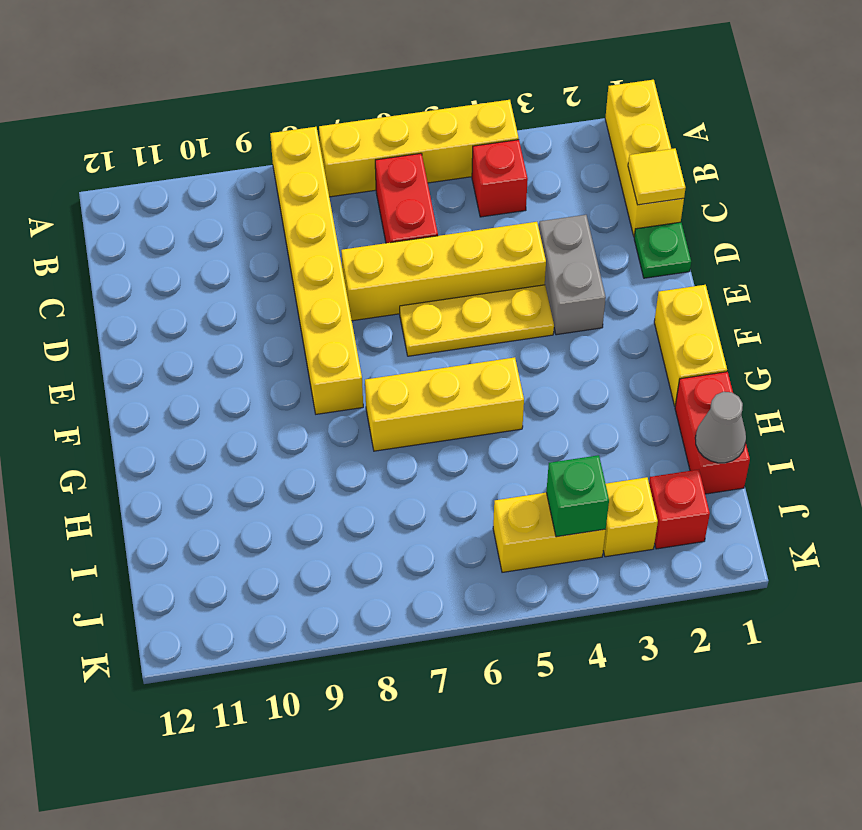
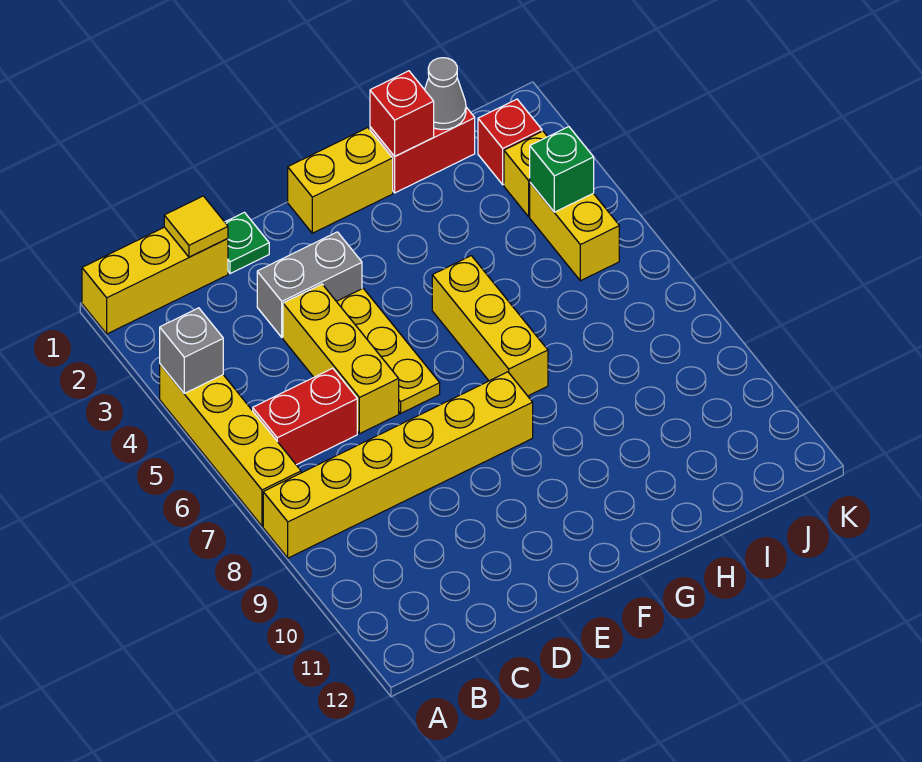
none -> grey 1x1 brick [160,308,223,393]
red 1x1 brick [472,140,528,217] -> red 1x1 brick moved to [370,71,434,156]
yellow 1x4 brick [341,222,546,321] -> yellow 1x3 brick [283,284,399,434]

